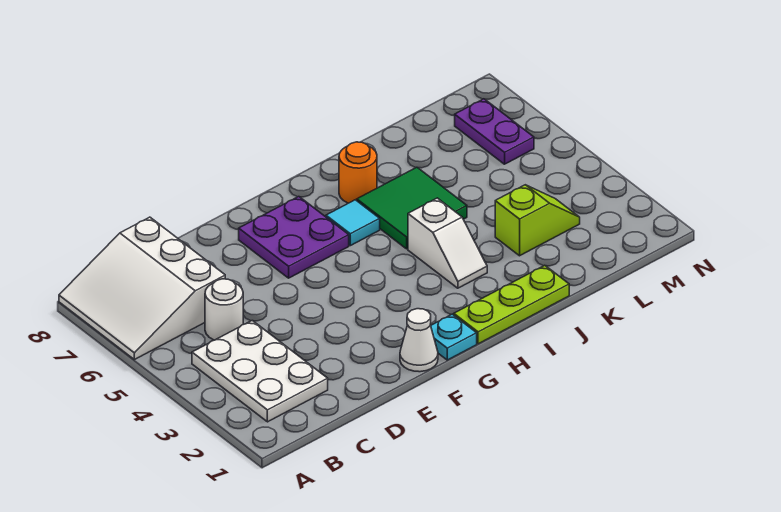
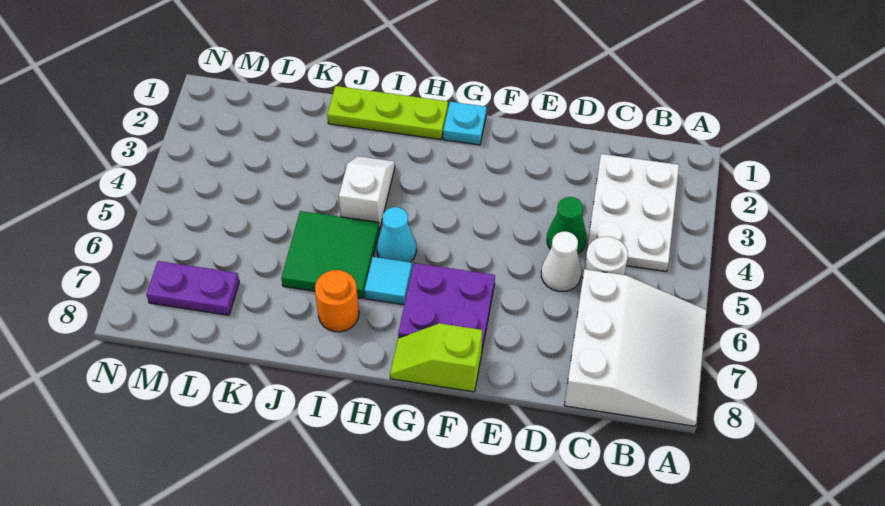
none -> green 1x1 cone [547,197,586,254]
white 1x1 cone [400,309,438,372] -> white 1x1 cone moved to [541,231,581,291]
none -> cyan 1x1 cone [377,207,416,262]
lime 1x2 slope [495,185,580,256] -> lime 1x2 slope moved to [390,323,482,392]
purple 1x2 plate [455,99,534,164] -> purple 1x2 plate turned to [146,261,239,315]

